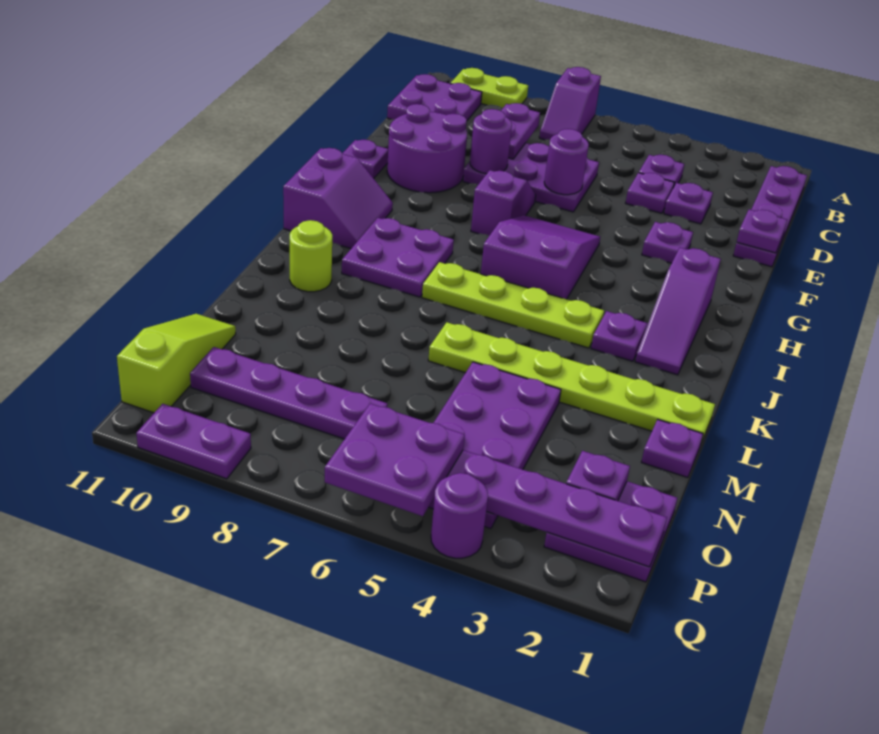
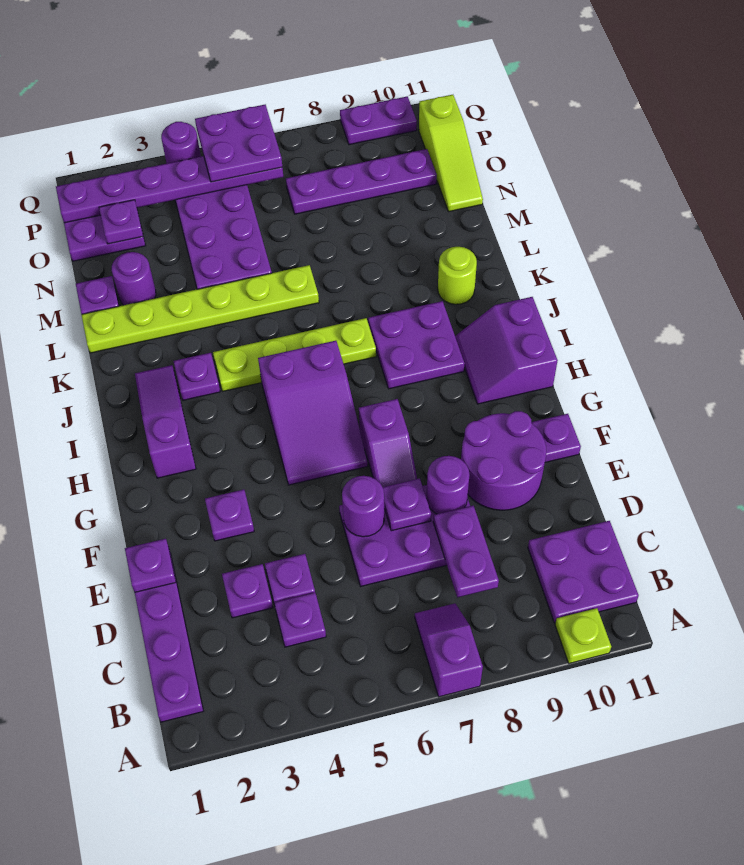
lime 1x2 plate [451,68,528,108] -> lime 1x1 plate [555,608,611,663]
none -> purple 1x1 plate [383,479,431,531]
none -> purple 1x1 round brick [112,252,156,305]

